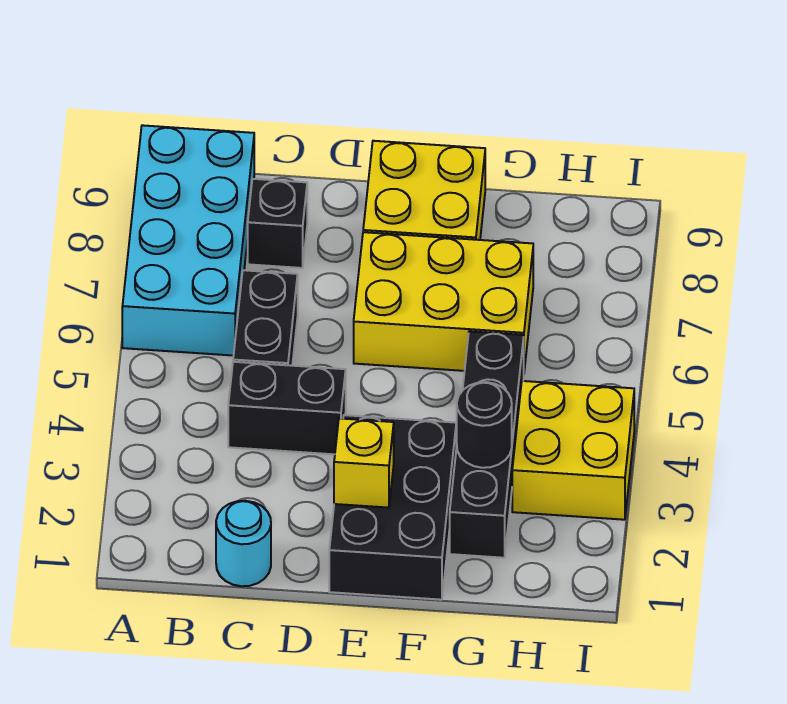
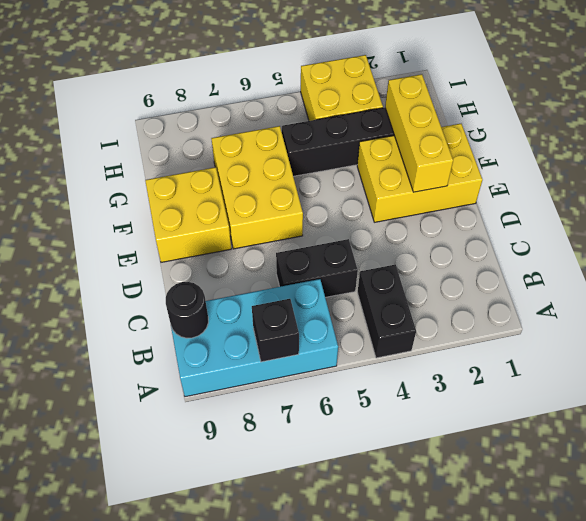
cyan 1x1 round brick [216,501,271,586] -> none
black 1x2 brick [228,362,346,454] -> black 1x2 brick moved to [358,264,416,358]
black 1x1 brick [248,179,307,268] -> black 1x1 brick moved to [252,299,299,362]
black 2x3 brick [329,415,456,600] -> yellow 2x3 brick [357,124,482,222]
yellow 1x1 brick [334,418,394,508] -> yellow 1x3 brick [385,74,453,192]
black 1x1 round brick [457,382,512,468] -> black 1x1 round brick moved to [166,282,208,338]

